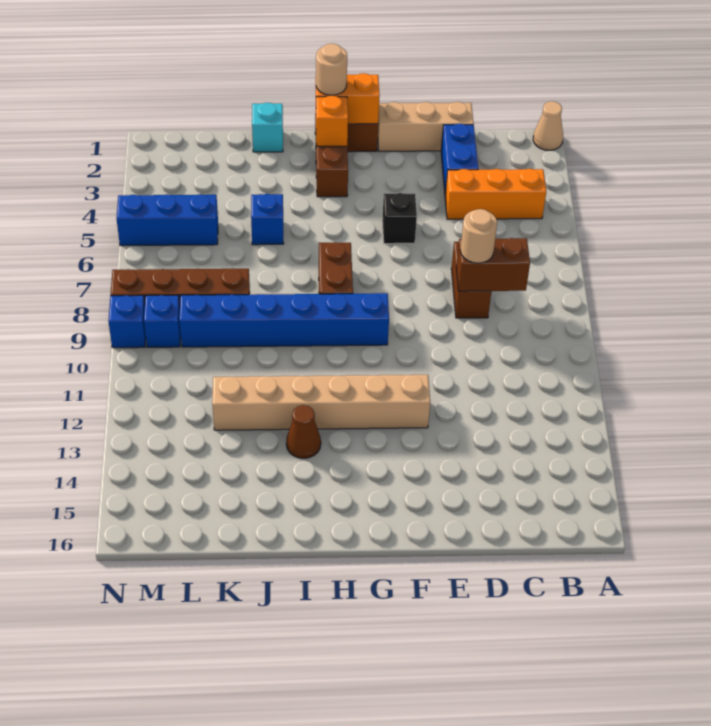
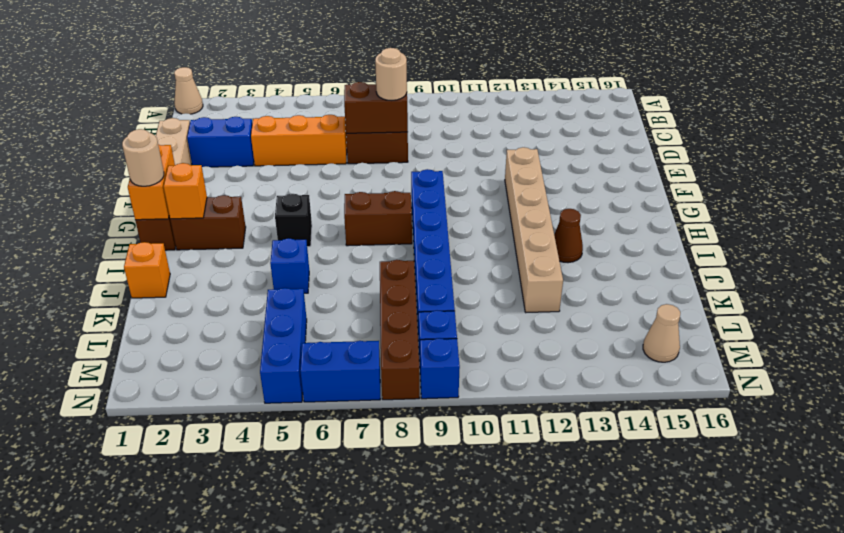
orange 1x3 brick [445,169,546,219] -> orange 1x3 brick turned to [251,115,347,166]
brown 1x2 brick [456,238,530,291] -> brown 1x2 brick turned to [344,82,408,133]
black 1x1 brick [382,193,417,244] -> black 1x1 brick moved to [275,194,312,247]
cyan 1x1 brick [252,103,283,152] -> orange 1x1 brick [124,242,170,298]
none -> tan 1x1 cone [643,304,680,362]
none -> blue 1x2 brick [300,341,380,402]

